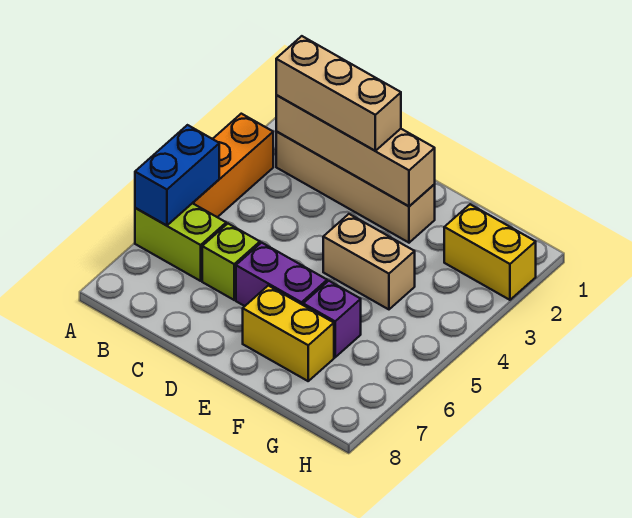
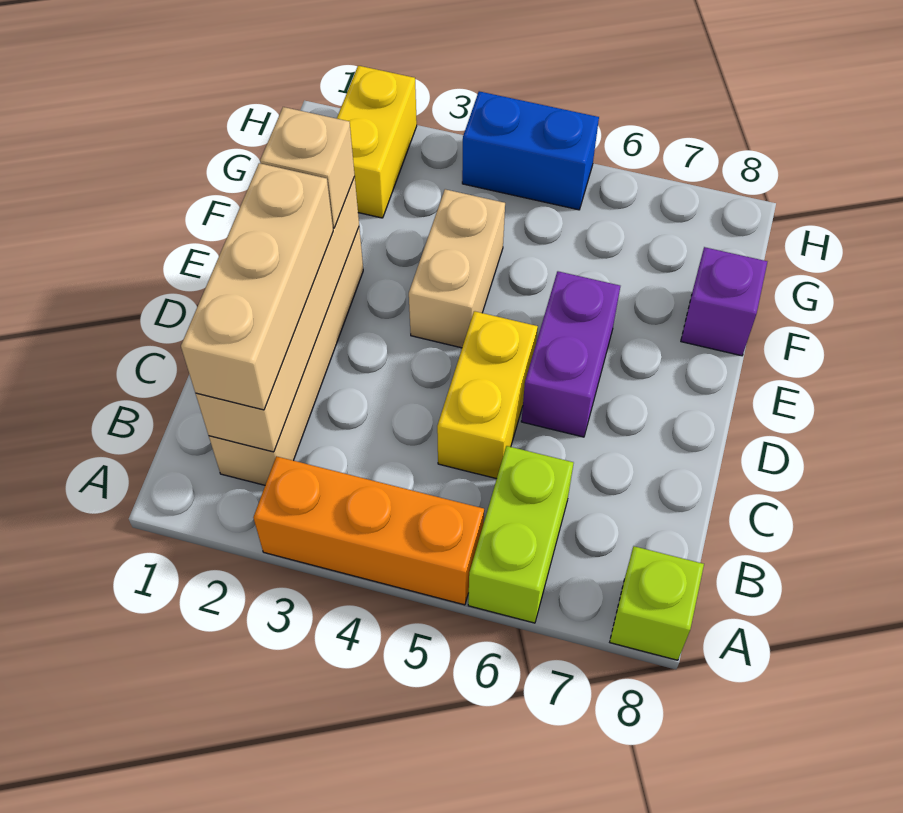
blue 1x2 brick [135,125,219,226] -> blue 1x2 brick moved to [462,91,599,210]
lime 1x1 brick [202,224,260,300] -> lime 1x1 brick moved to [610,546,704,660]
none -> tan 1x1 brick [260,107,355,228]
yellow 1x2 brick [243,286,334,381] -> yellow 1x2 brick moved to [437,311,538,479]
purple 1x1 brick [303,281,361,357] -> purple 1x1 brick moved to [681,247,767,356]

